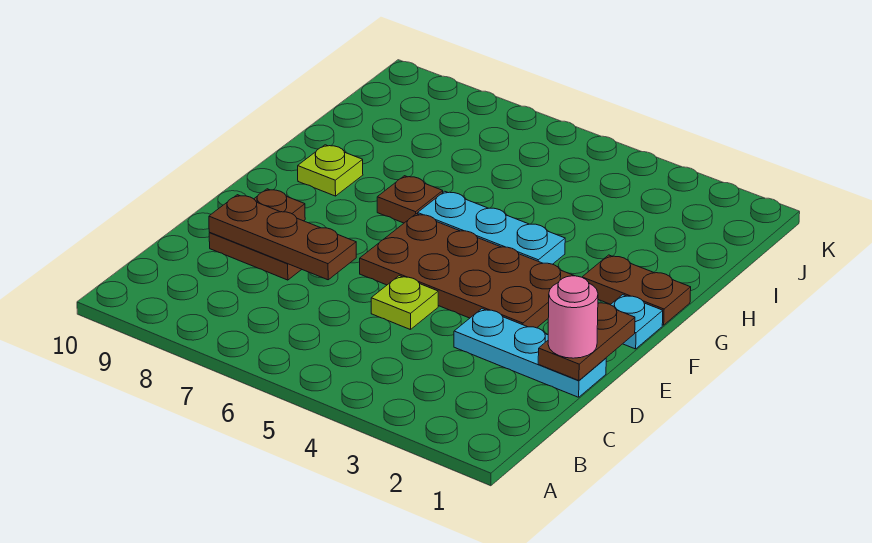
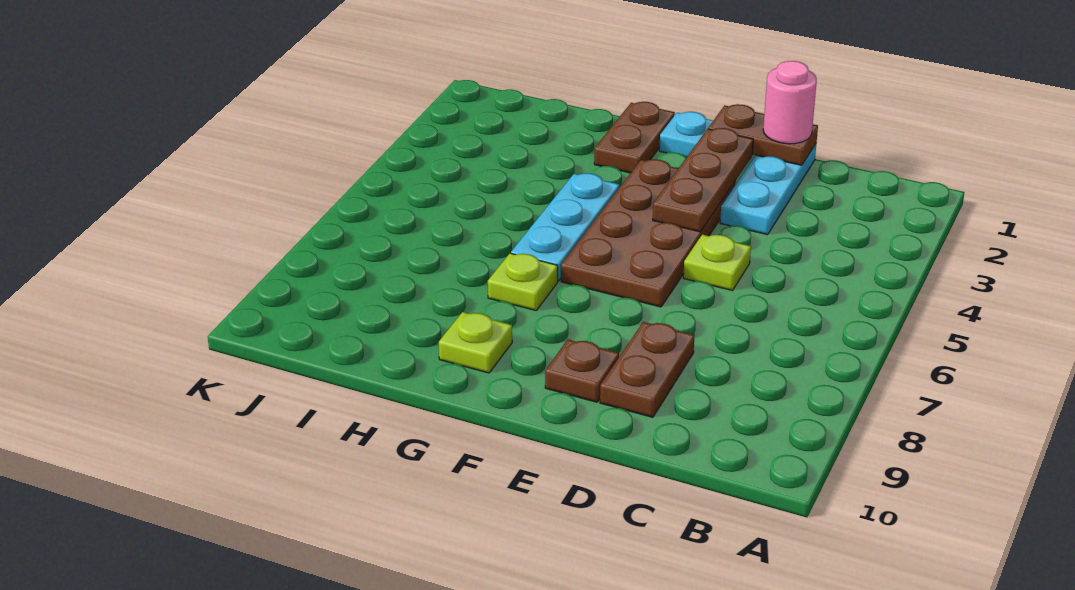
brown 1x3 plate [209,195,356,280] -> brown 1x3 plate moved to [653,128,753,232]
brown 1x1 plate [377,176,443,223] -> lime 1x1 plate [488,253,558,310]

